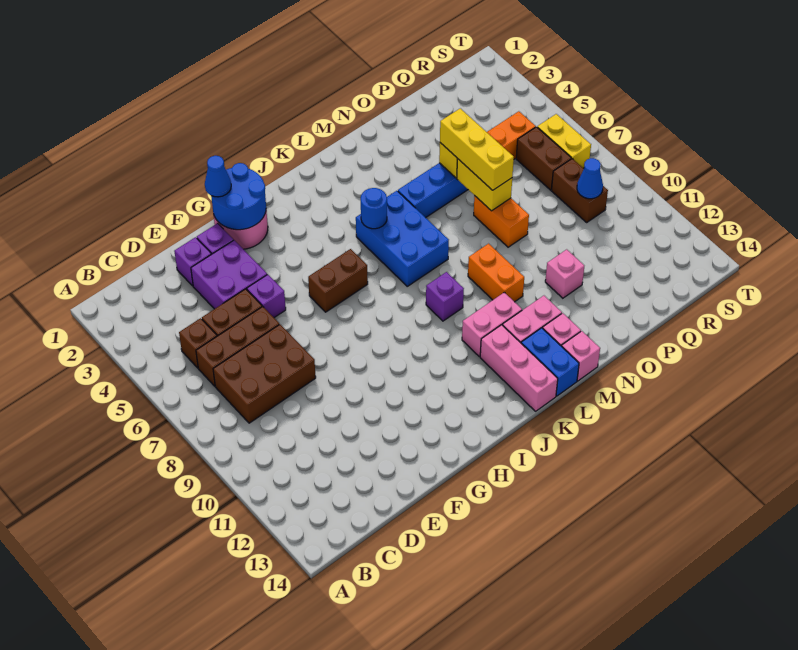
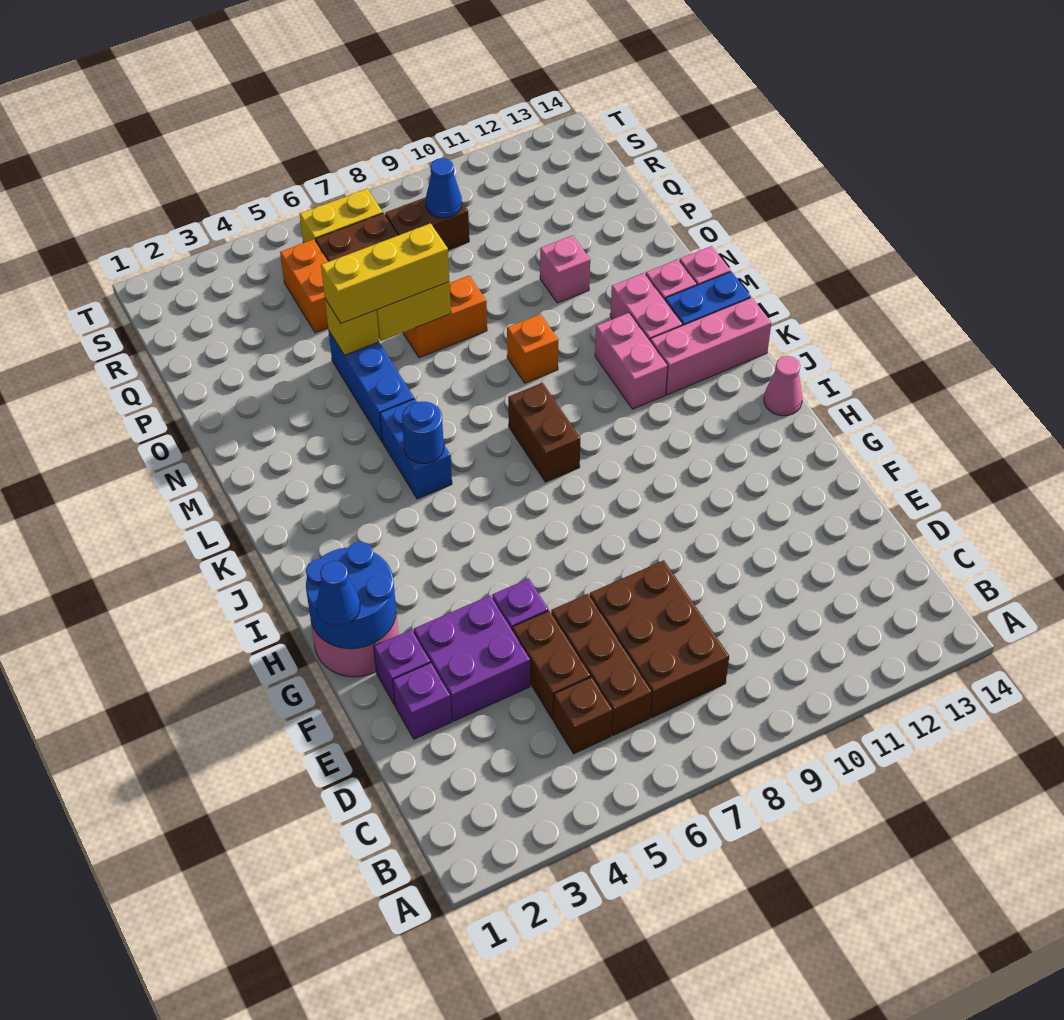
brown 1x2 brick [308,249,368,312] -> brown 1x2 brick moved to [508,383,580,482]
none -> pink 1x1 cone [764,356,802,416]
blue 2x3 brick [356,191,449,286] -> blue 1x2 brick [380,399,452,499]
purple 1x1 brick [426,272,464,321] -> none
orange 1x2 brick [468,244,524,302] -> orange 1x1 brick [507,314,558,383]

